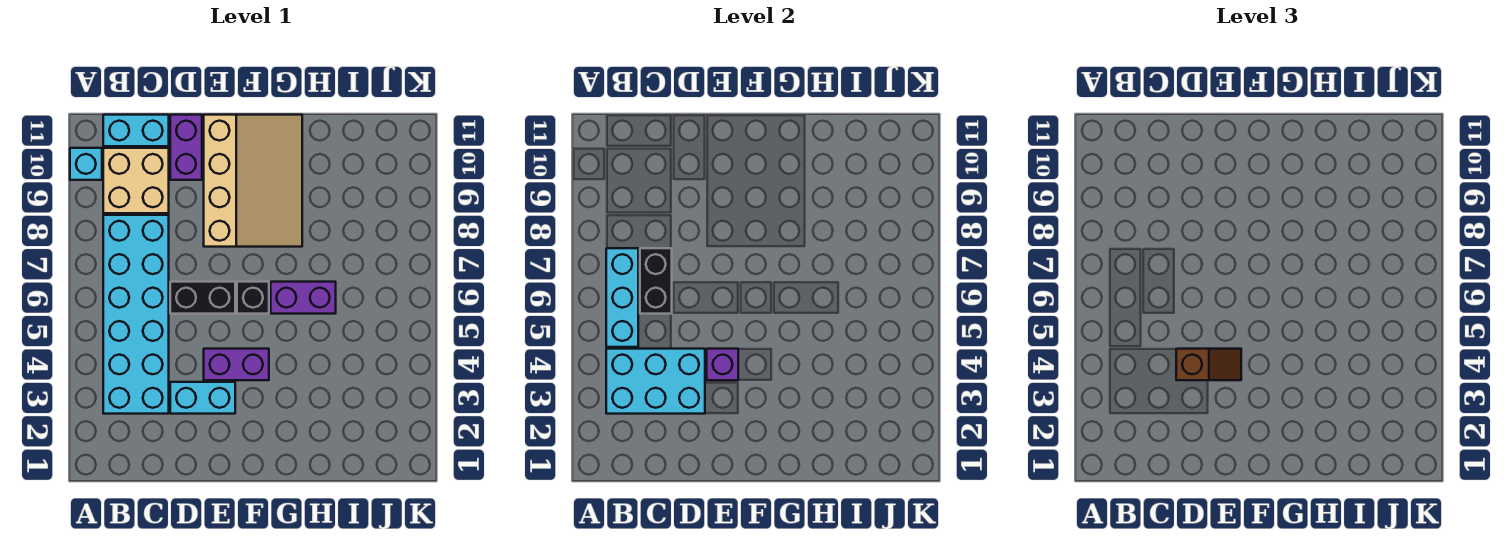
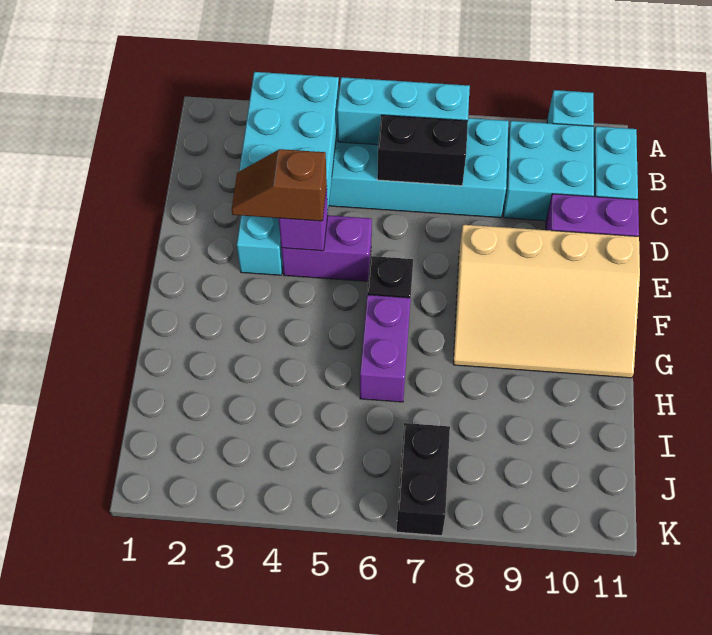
tan 2x2 brick [103,148,169,213] -> cyan 2x2 brick [503,121,594,221]
brown 1x2 slope [1176,349,1241,380] -> brown 1x2 slope turned to [232,149,327,221]
black 1x2 brick [170,282,235,314] -> black 1x2 brick moved to [396,423,450,536]
purple 1x2 brick [204,349,269,380] -> purple 1x2 brick turned to [281,215,372,281]

